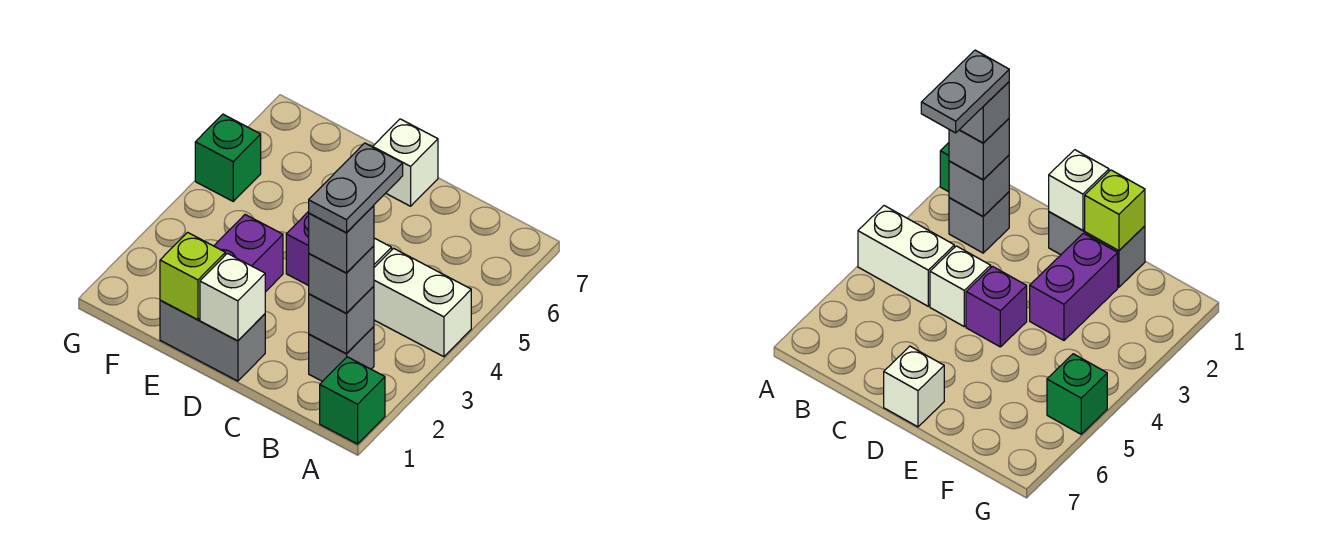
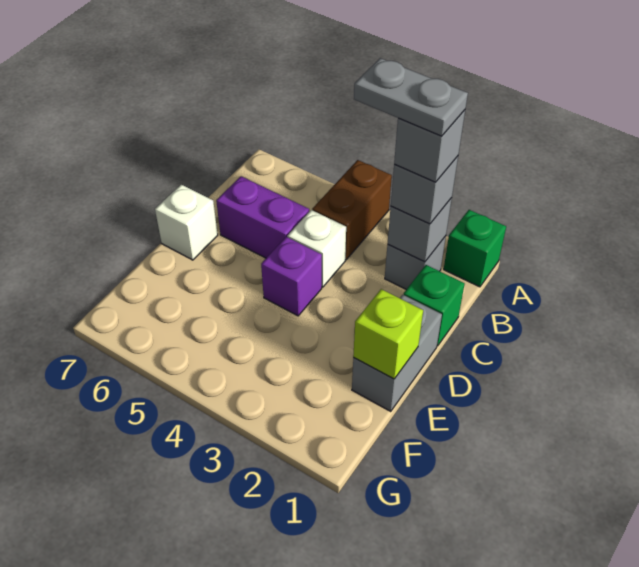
white 1x2 brick [374,248,471,357] -> brown 1x2 brick [312,160,392,260]
white 1x1 brick [200,253,265,341] -> none
purple 1x2 brick [214,215,283,292] -> purple 1x2 brick moved to [216,176,309,258]
green 1x1 brick [195,114,261,201] -> green 1x1 brick moved to [404,265,465,346]

